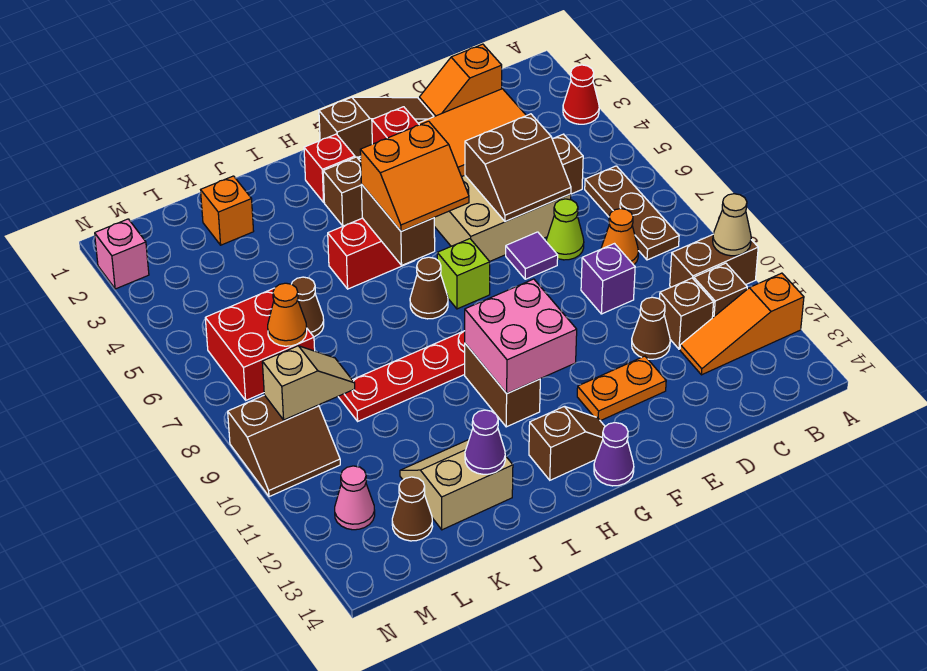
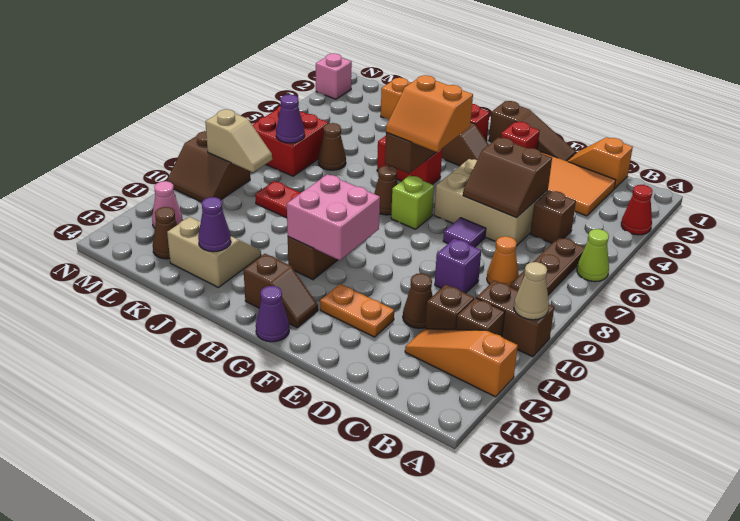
lime 1x1 cone [546,199,584,260] -> lime 1x1 cone moved to [577,229,609,282]
orange 1x1 cone [268,283,307,346] -> purple 1x1 cone [276,95,305,143]

